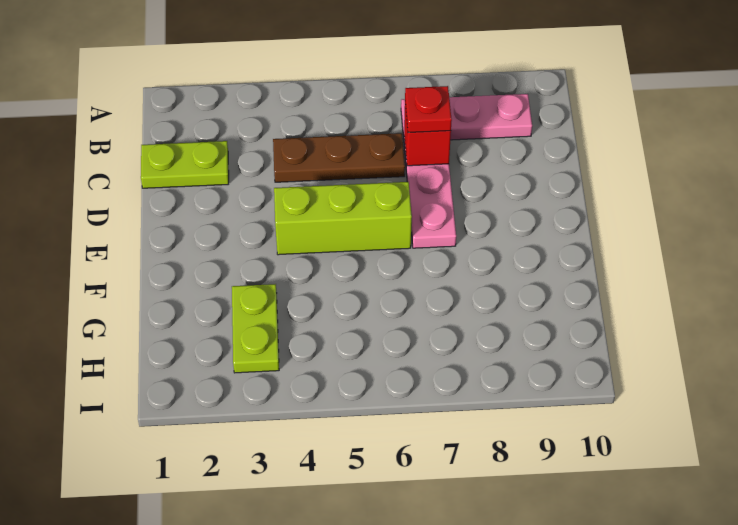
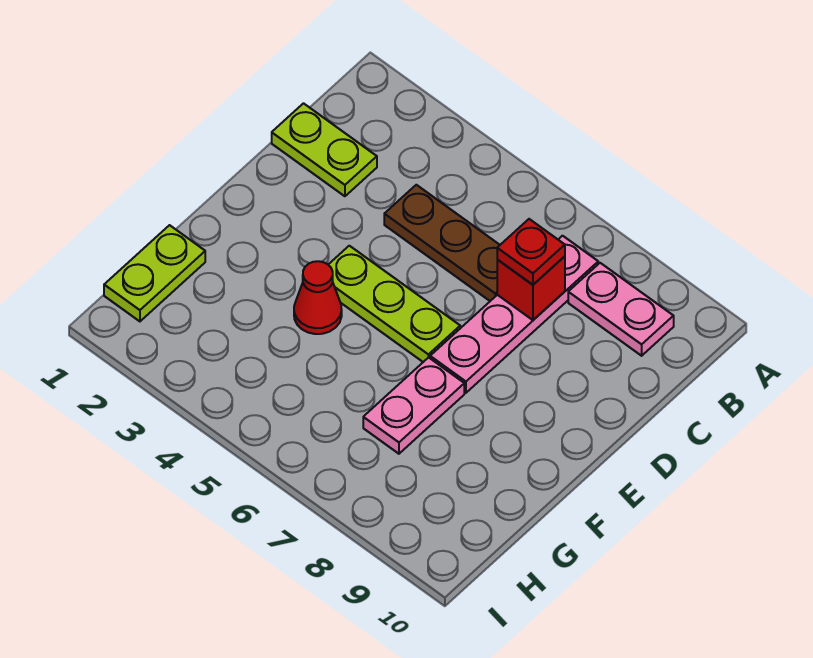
lime 1x3 brick [274,182,412,255] -> lime 1x3 plate [328,246,460,362]
none -> red 1x1 cone [294,261,342,334]
none -> pink 1x2 plate [363,357,464,454]
lime 1x2 plate [232,284,279,373] -> lime 1x2 plate moved to [104,225,205,321]

